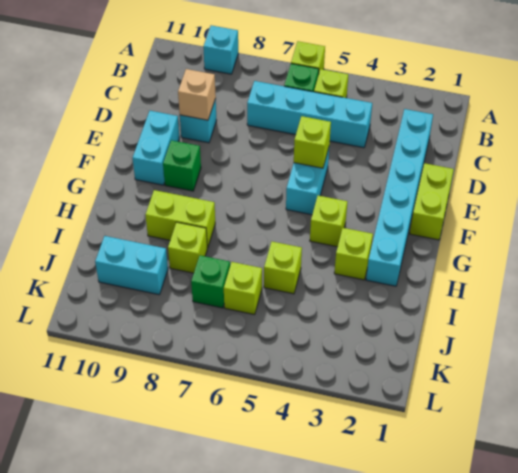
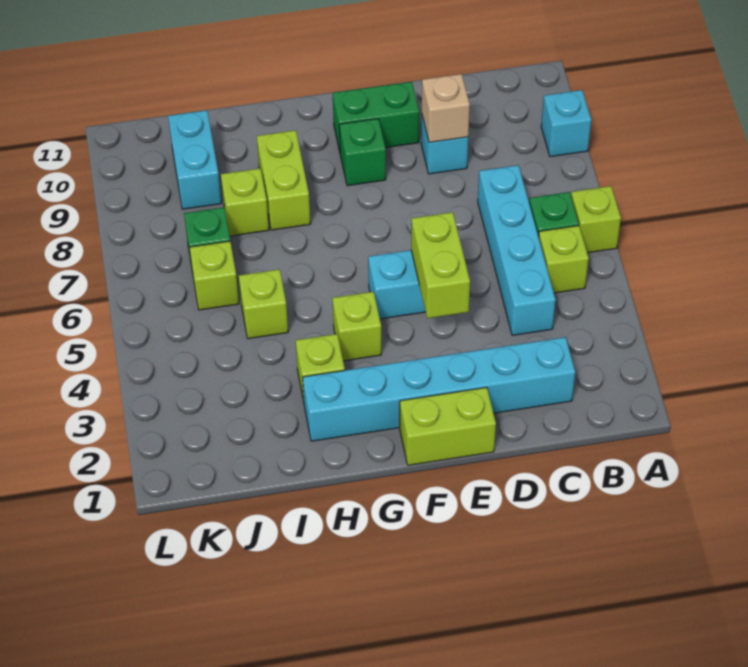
lime 1x1 brick [294,116,331,168] -> lime 1x2 brick [411,212,470,318]
cyan 1x2 brick [133,111,179,185] -> green 1x2 brick [333,82,419,151]

